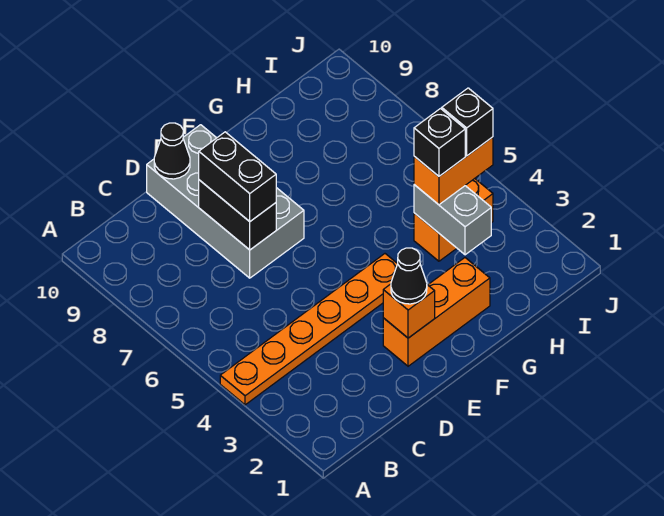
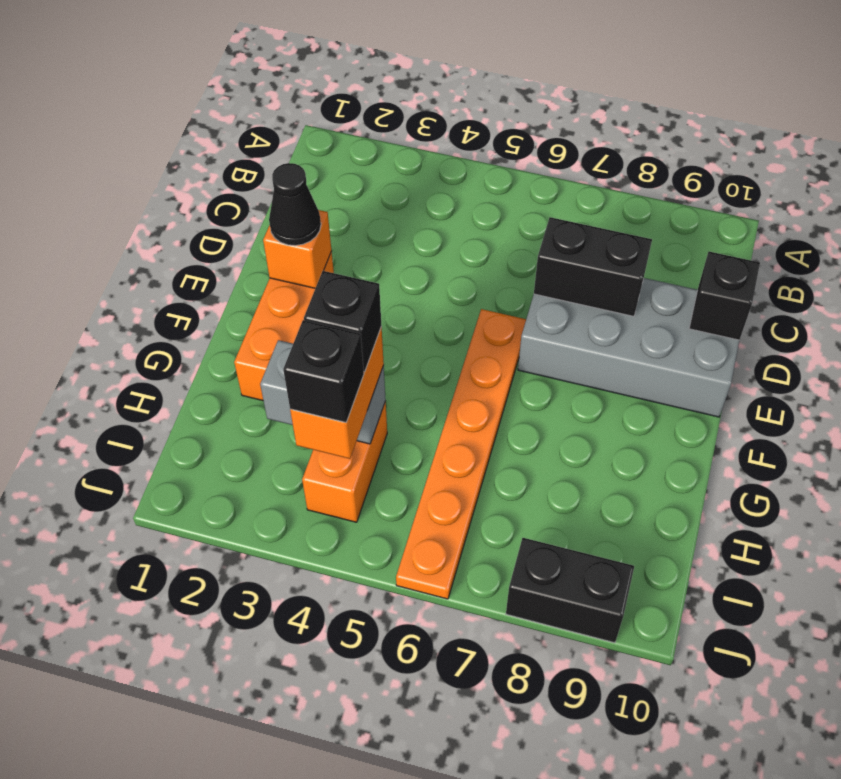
orange 1x6 plate [220,254,397,405] -> orange 1x6 plate moved to [396,309,526,599]
black 1x2 brick [199,132,276,221] -> black 1x2 brick moved to [506,538,634,643]
black 1x1 cone [154,123,190,179] -> black 1x1 brick [689,252,760,340]

